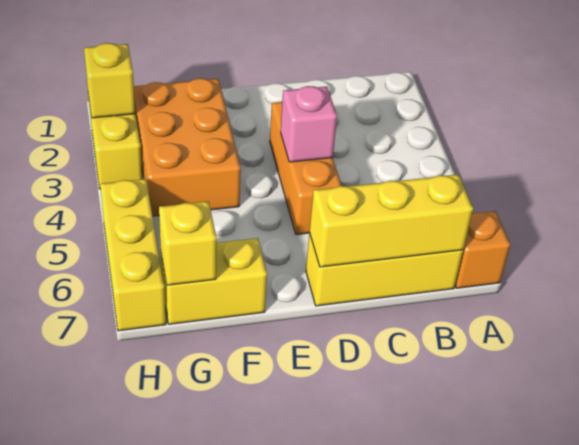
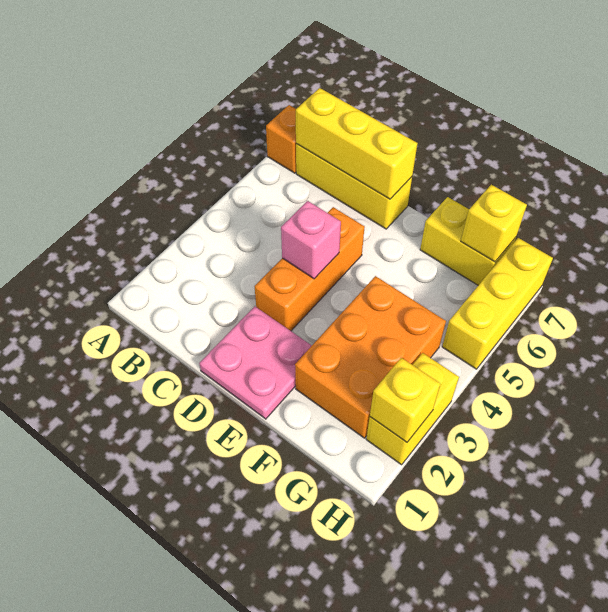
none -> pink 2x2 plate [199,306,312,419]

